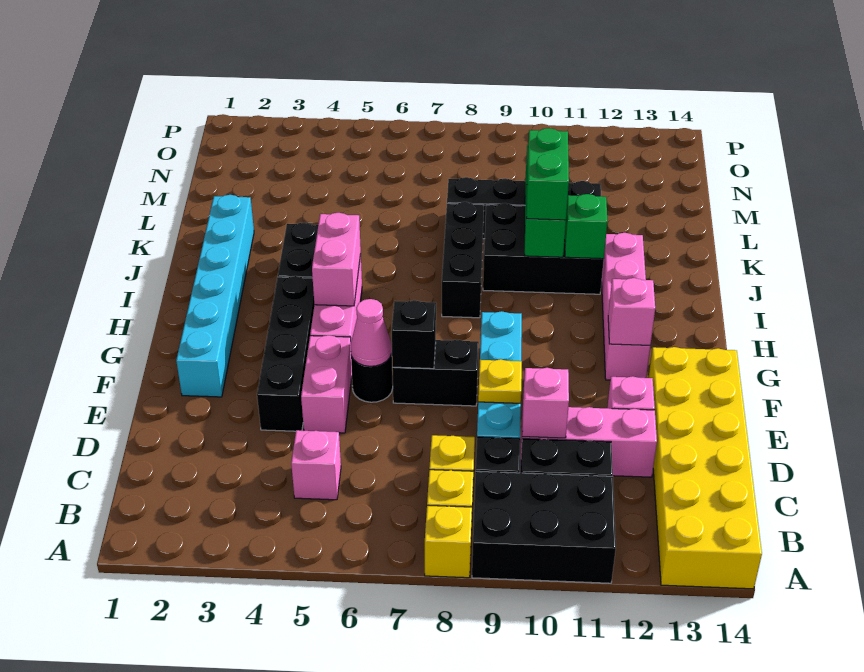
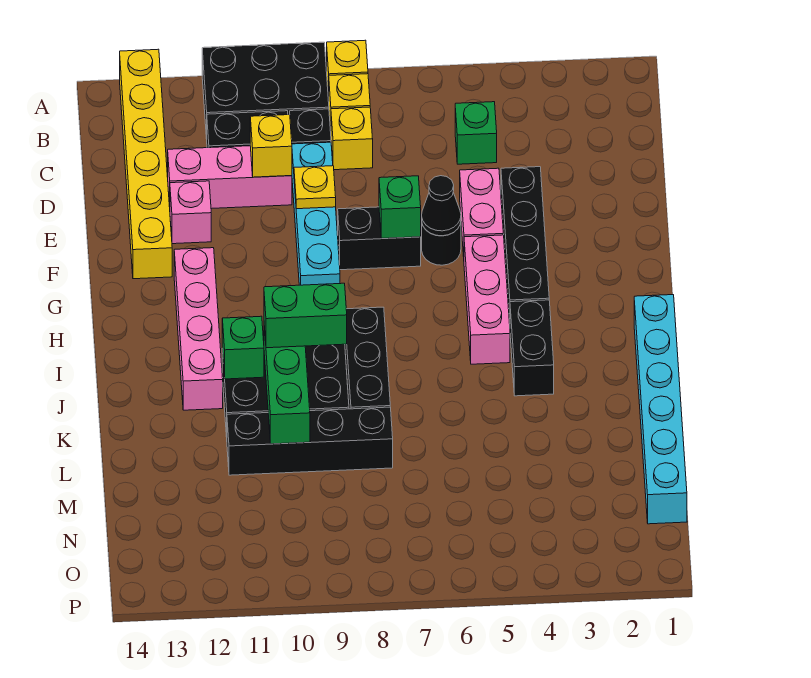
yellow 2x6 brick [648,347,762,589] -> yellow 1x6 brick [120,49,172,279]
pink 1x1 brick [291,430,341,500] -> green 1x1 brick [455,102,497,164]
pink 1x1 brick [522,368,569,438] -> yellow 1x1 brick [250,115,292,177]
cyan 1x6 brick [176,195,254,397] -> cyan 1x6 brick moved to [634,295,687,524]
pink 1x1 cone [350,299,392,366] -> black 1x1 cone [422,176,461,236]
black 1x1 brick [392,300,436,369] -> green 1x1 brick [379,176,421,239]
pink 1x1 brick [608,278,655,345] -> none
pink 1x2 brick [312,213,361,306] -> none
green 1x2 brick [526,128,569,220] -> green 1x2 brick turned to [264,283,347,348]

